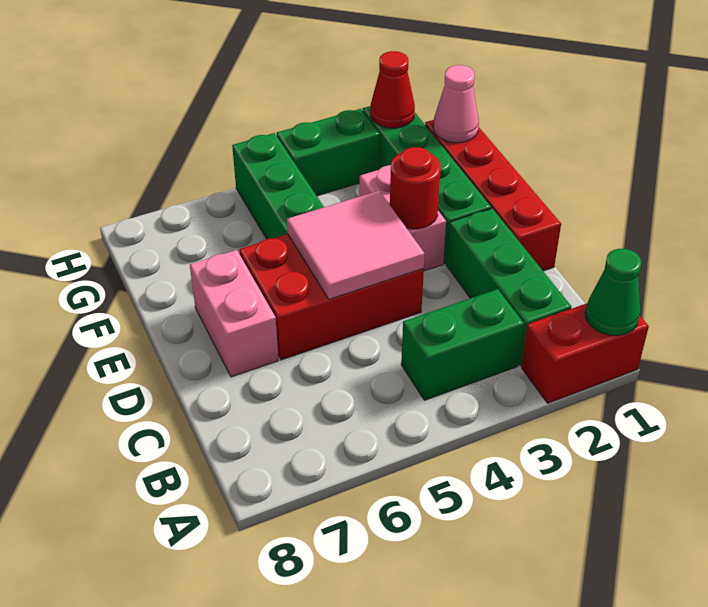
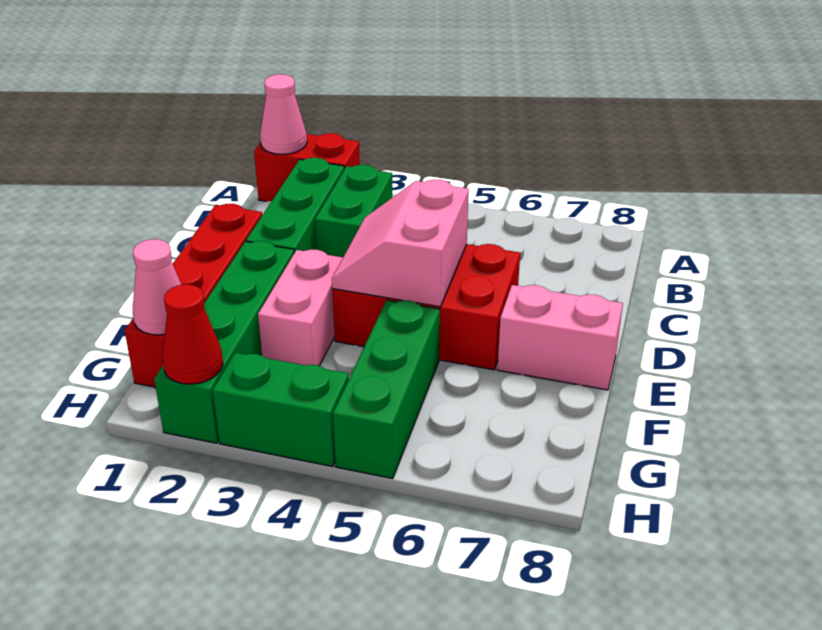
green 1x1 cone [585,249,642,336] -> pink 1x1 cone [260,74,307,154]
green 1x2 brick [401,289,524,400] -> green 1x2 brick turned to [315,165,392,257]
pink 2x2 tile [287,191,425,299] -> pink 2x2 slope [332,180,469,307]
pink 1x2 brick [190,250,279,377] -> pink 1x2 brick turned to [497,285,623,390]
red 1x1 round brick [390,147,441,229] -> none

